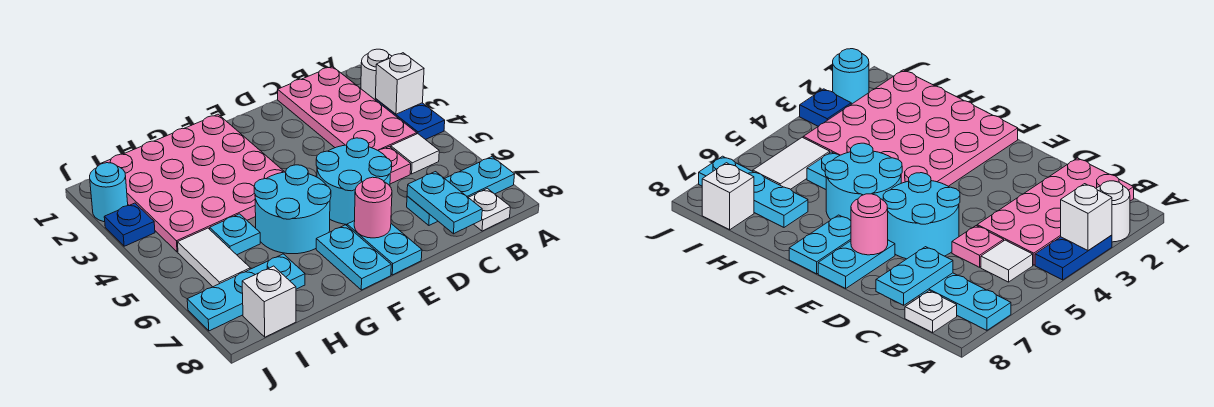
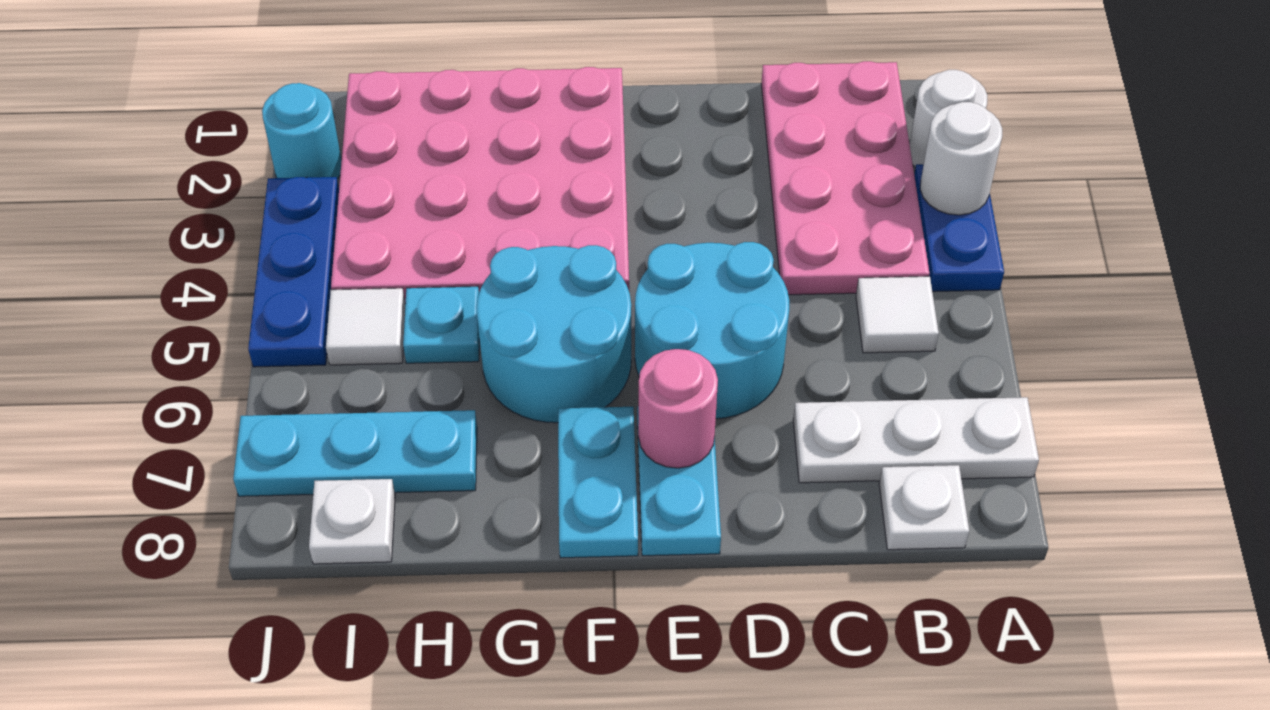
white 1x1 brick [376,53,424,114] -> white 1x1 round brick [920,102,1002,215]
cyan 1x3 plate [407,157,515,225] -> white 1x3 plate [793,397,1039,483]
pink 1x1 plate [379,146,411,184] -> none
cyan 1x2 plate [407,172,482,234] -> none
white 1x2 tile [178,228,250,287] -> white 1x1 tile [326,288,405,365]
white 1x1 brick [242,266,296,337] -> white 1x1 plate [309,479,395,564]
blue 1x1 plate [104,203,155,246] -> blue 1x3 plate [248,177,339,367]

